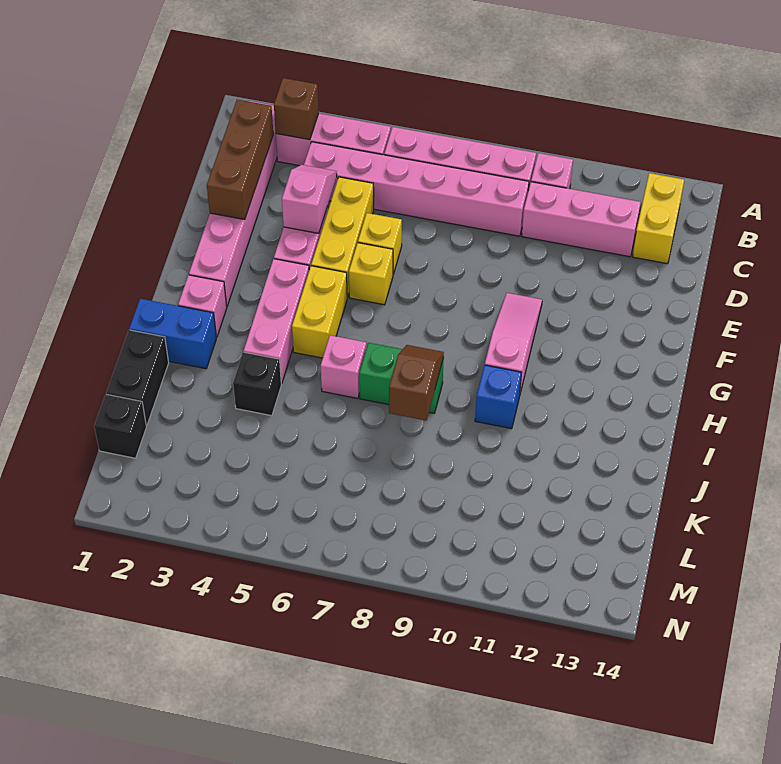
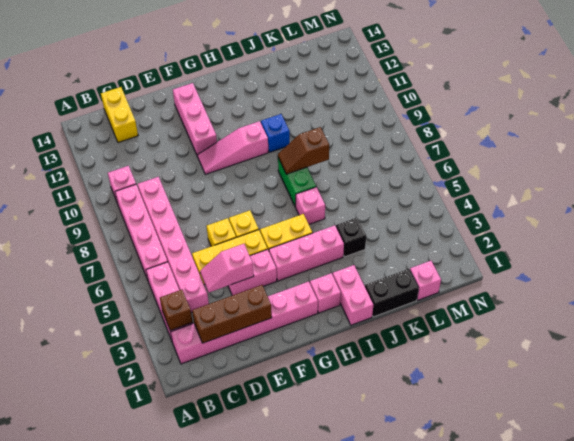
yellow 1x2 brick [633,173,684,264] -> yellow 1x2 brick turned to [101,87,138,143]
pink 1x3 brick [522,182,641,257] -> pink 1x3 brick moved to [173,83,217,156]
blue 1x2 brick [129,299,216,369] -> pink 1x2 brick [333,265,373,325]
black 1x1 brick [94,394,146,458] -> pink 1x1 brick [410,261,441,300]

